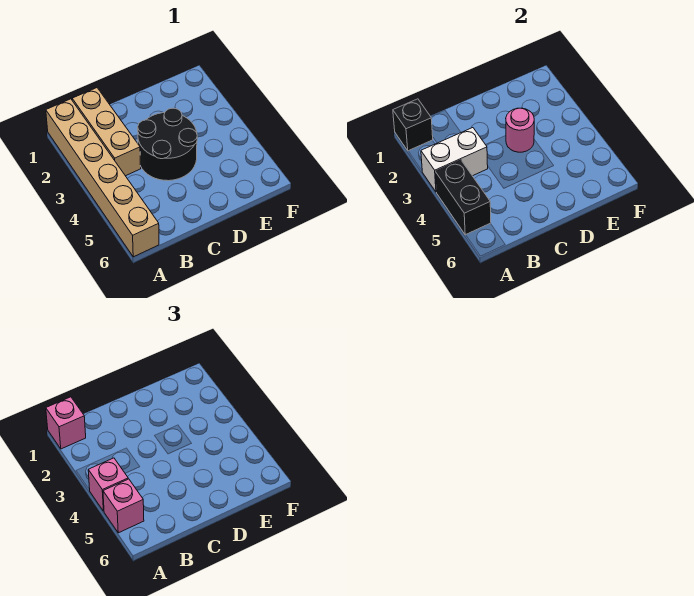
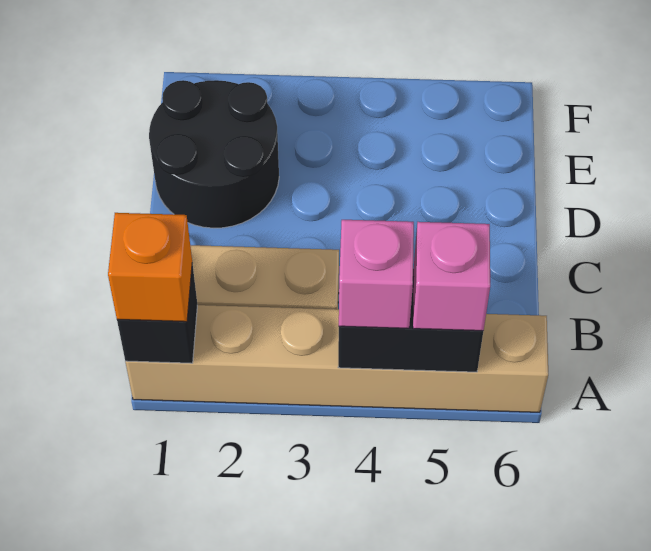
pink 1x1 brick [46,397,86,449] -> orange 1x1 brick [108,213,192,322]
white 1x2 brick [421,128,488,192] -> none
black 2x2 round brick [138,108,197,181] -> black 2x2 round brick moved to [149,80,279,228]
pink 1x1 round brick [506,108,534,152] -> none

